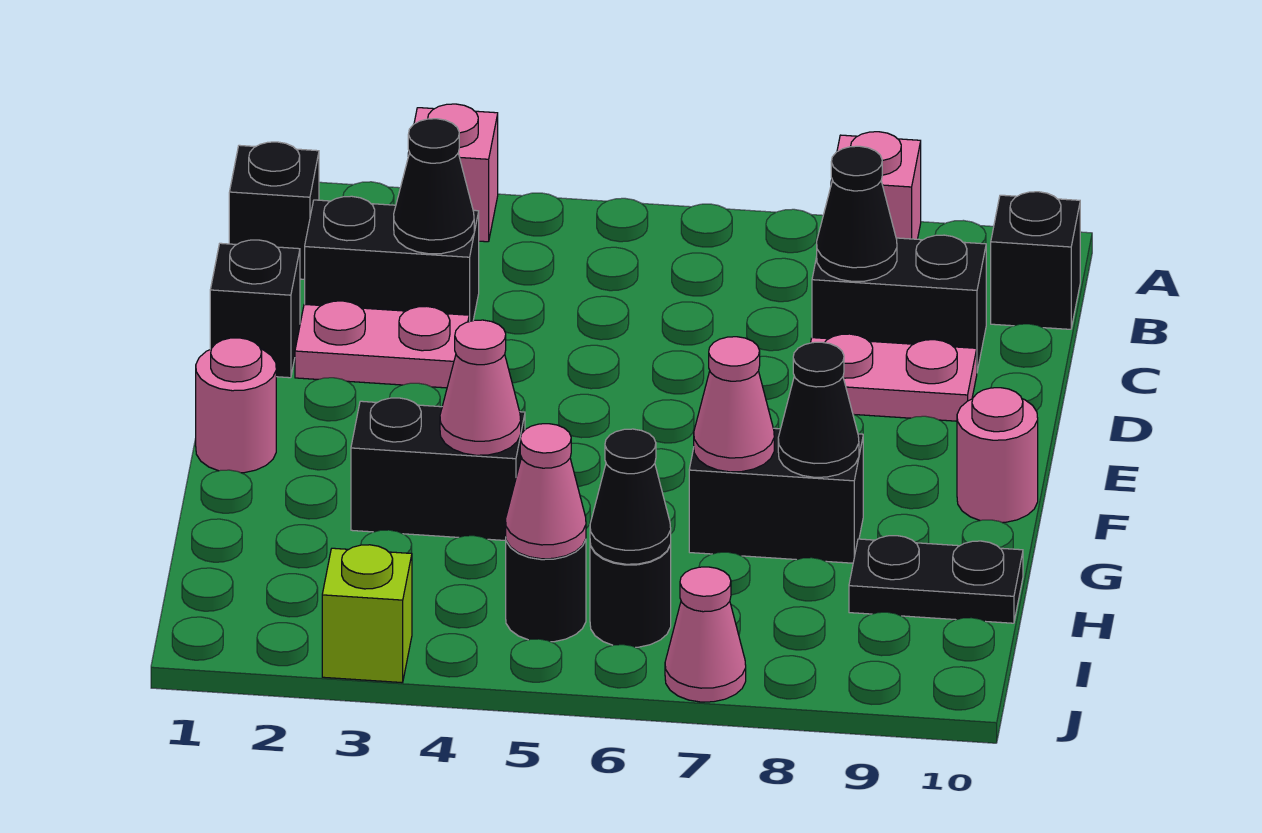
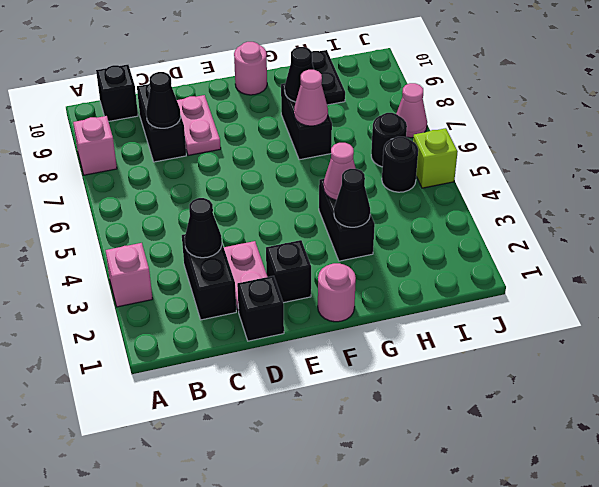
black 1x1 brick [229,142,319,279] -> black 1x1 brick moved to [266,240,311,303]
pink 1x1 cone [506,424,586,559] -> none
black 1x1 cone [590,429,671,564] -> black 1x1 cone moved to [334,169,370,227]
lime 1x1 brick [322,545,412,683] -> lime 1x1 brick moved to [413,128,458,188]

